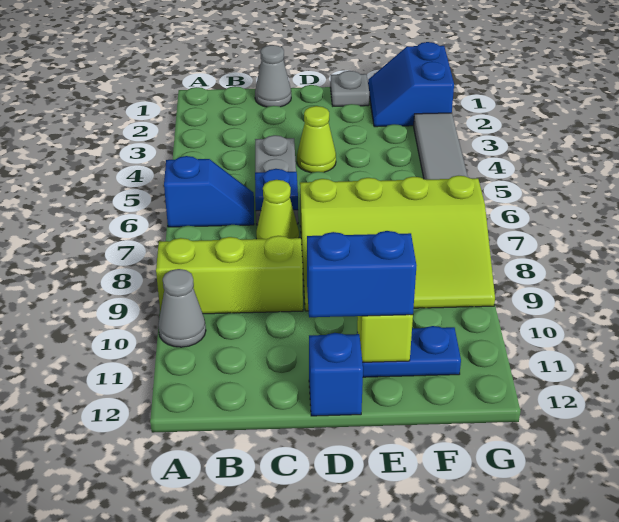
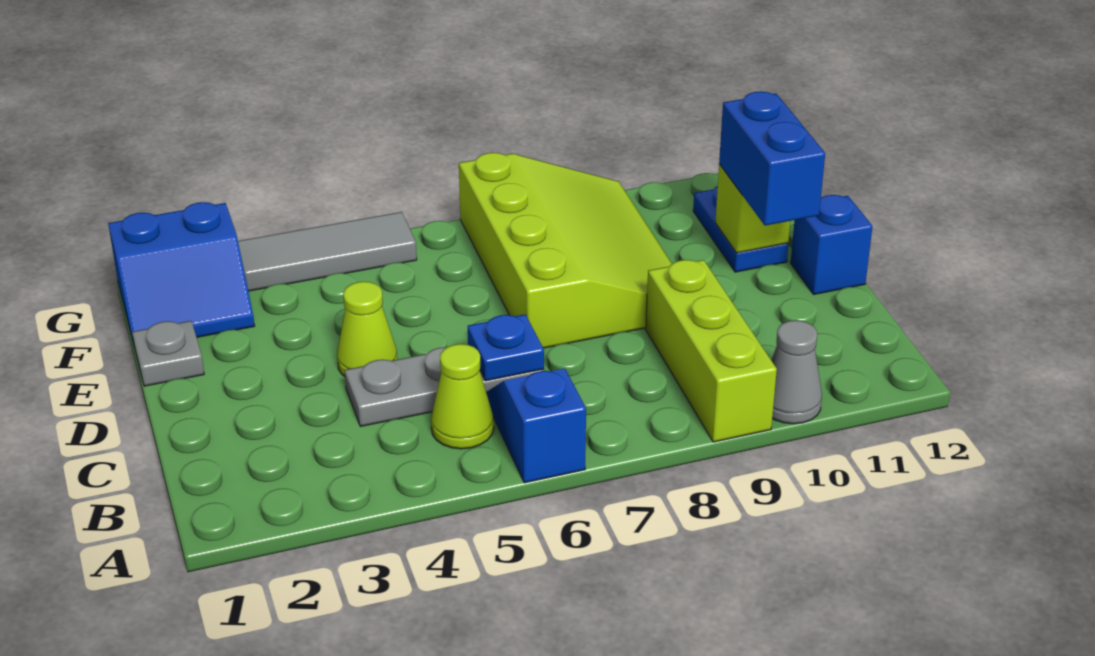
grey 1x1 cone [255,45,291,107] -> none
lime 1x1 cone [256,180,299,239] -> lime 1x1 cone moved to [431,344,494,449]

